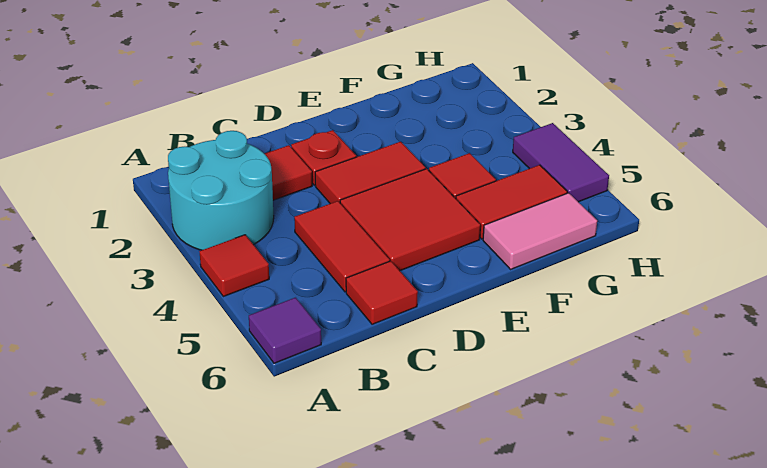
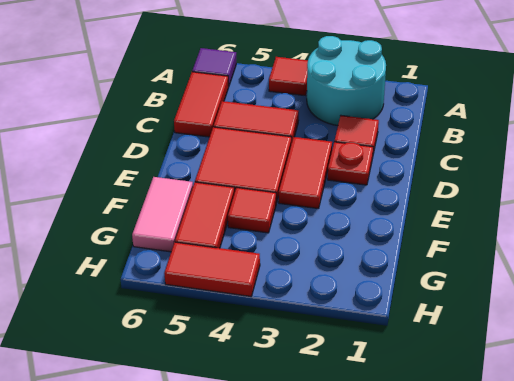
red 1x1 tile [346,261,418,324] -> red 1x2 tile [174,72,229,137]
purple 1x2 tile [513,123,609,202] -> red 1x2 tile [164,242,260,296]

